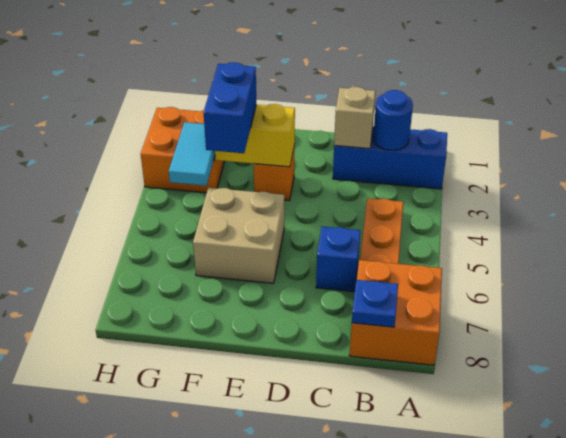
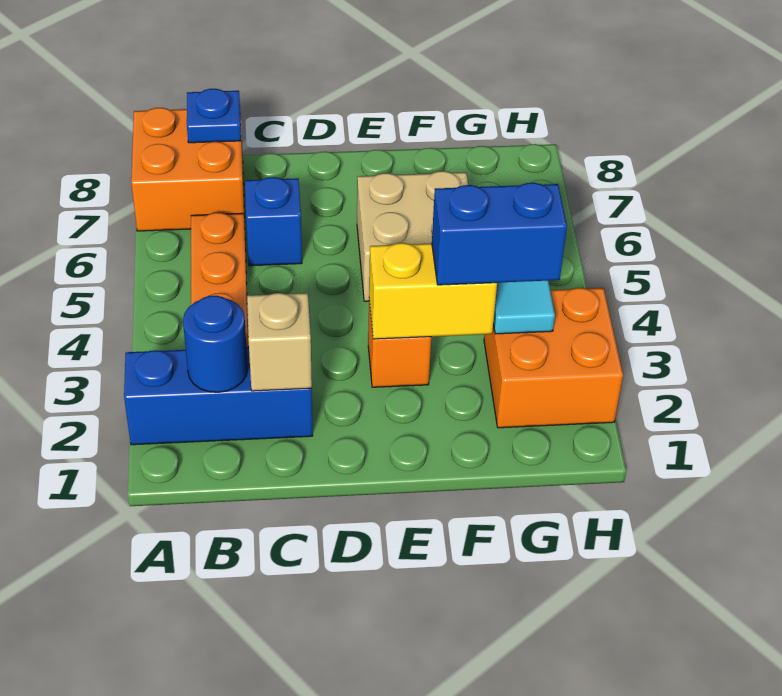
blue 1x2 brick [203,62,256,153] -> blue 1x2 brick turned to [432,183,567,285]

